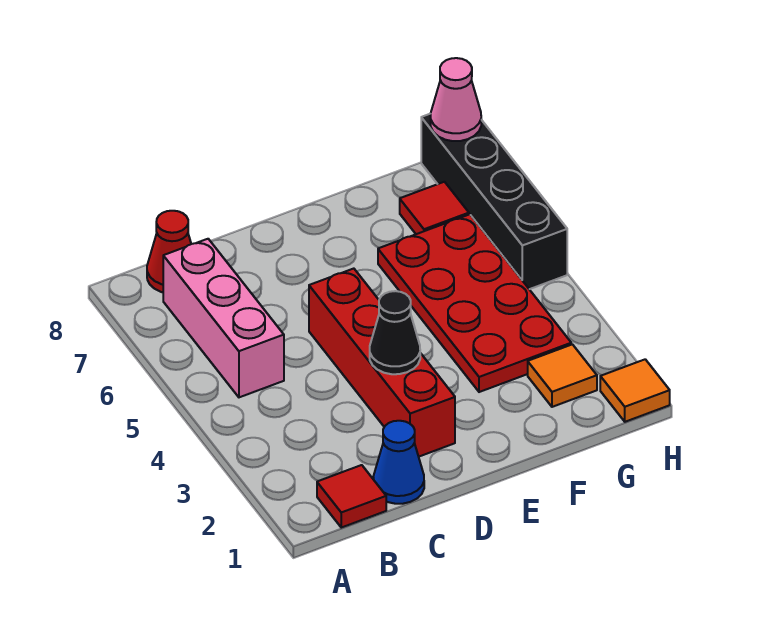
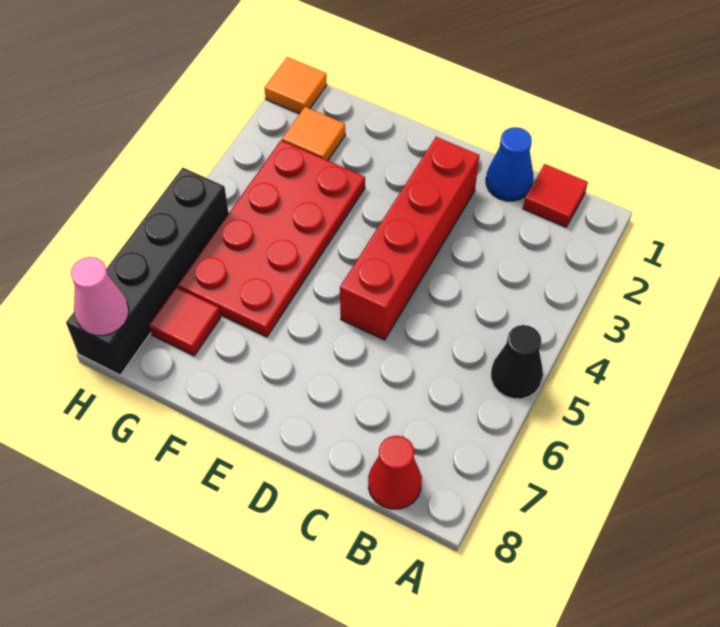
pink 1x3 brick [163,239,284,397] -> none
black 1x1 cone [370,291,420,374] -> black 1x1 cone moved to [491,325,543,399]

